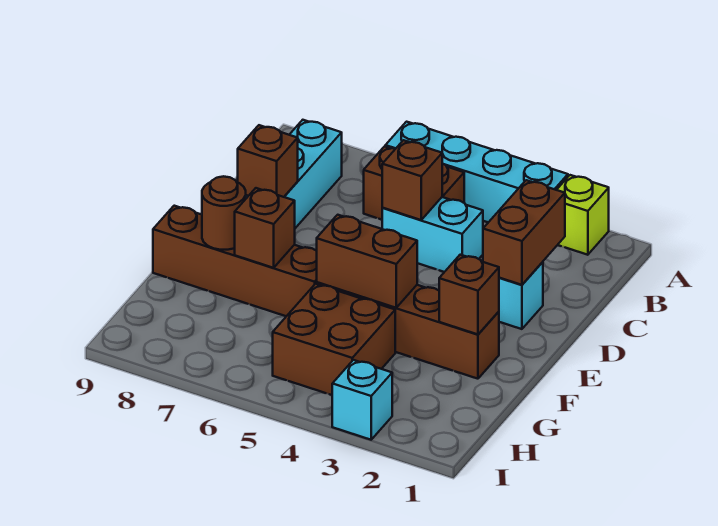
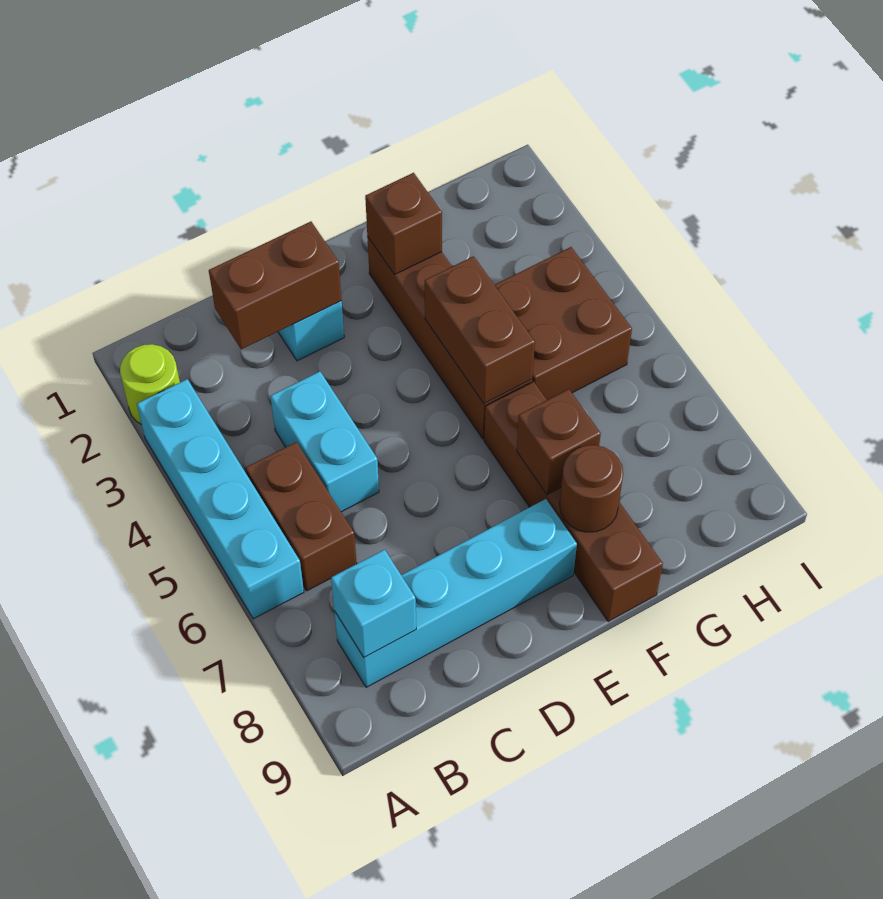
lime 1x1 brick [557,175,609,255] -> lime 1x1 round brick [120,344,180,424]
brown 1x1 brick [382,140,442,220] -> none
brown 1x1 brick [238,125,298,197] -> none
cyan 1x1 brick [332,360,392,440] -> cyan 1x1 brick moved to [331,550,416,657]

